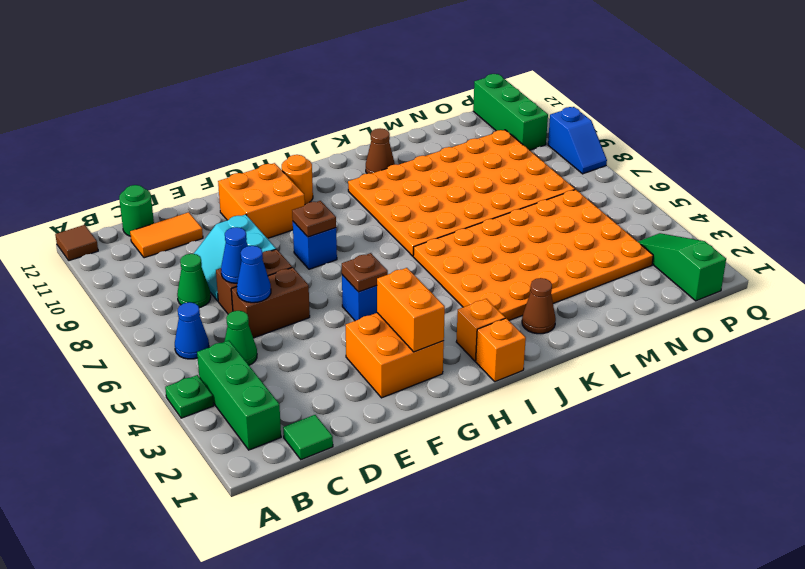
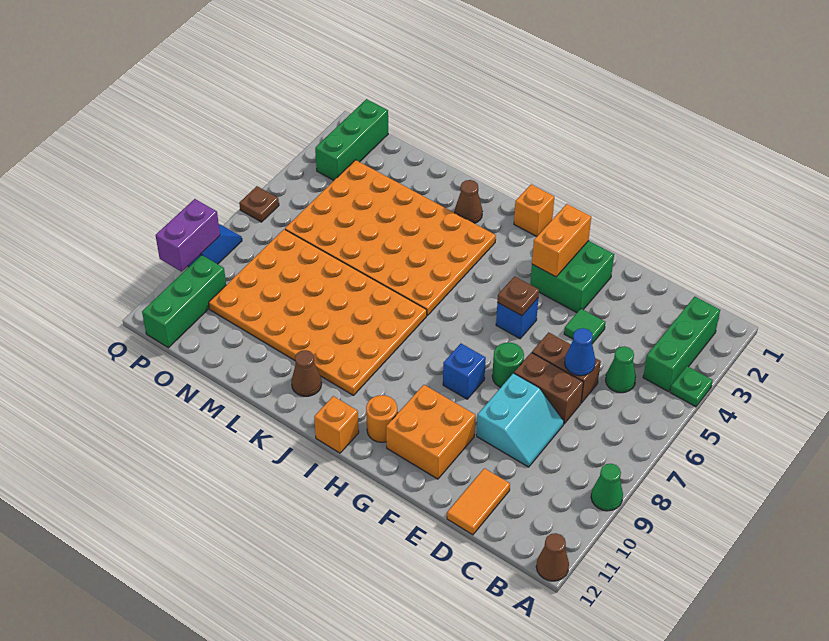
brown 1x1 tile [55,225,98,261] -> brown 1x1 cone [536,533,569,581]
blue 1x1 cone [175,302,209,359] -> none
green 1x1 tile [283,415,333,460] -> green 1x1 tile moved to [564,309,605,344]
green 1x1 cone [177,254,211,308] -> green 1x1 cone moved to [591,464,623,511]
orange 1x2 tile [130,212,203,258] -> orange 1x2 tile turned to [447,468,510,535]
green 1x1 round brick [119,185,154,236] -> green 1x1 round brick moved to [492,342,524,387]
blue 1x1 cone [221,227,248,283] -> none
orange 2x2 brick [346,313,444,398] -> green 2x2 brick [530,241,614,313]
brown 1x1 plate [292,201,336,237] -> brown 1x1 plate moved to [239,186,279,222]
orange 1x1 brick [456,299,505,361] -> orange 1x1 brick moved to [314,396,359,453]
green 1x3 slope [638,233,726,301] -> green 1x3 brick [315,99,388,180]
none -> purple 1x2 brick [156,199,220,272]

